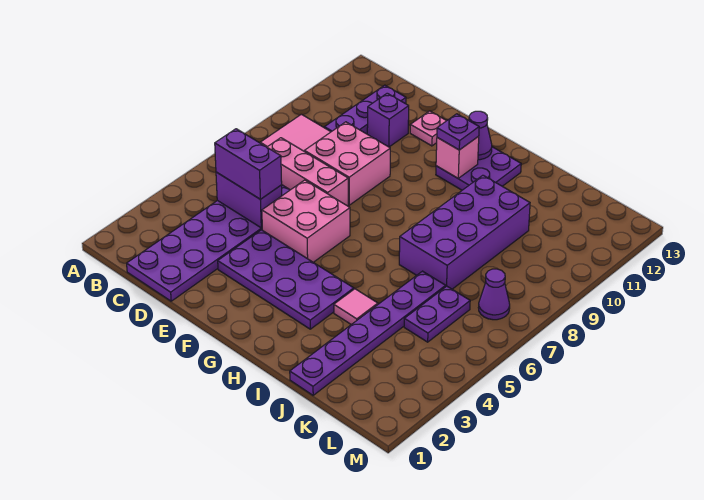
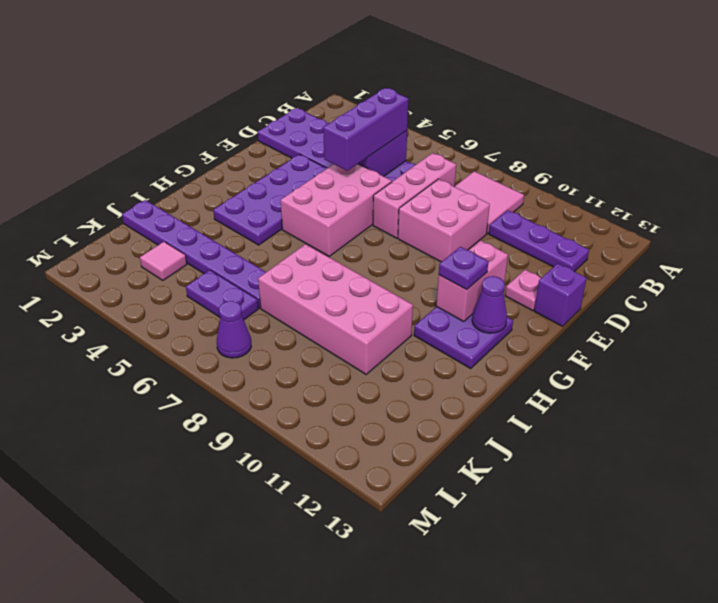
purple 1x2 brick [215,129,282,199] -> purple 1x3 brick [323,88,408,171]
purple 1x1 brick [367,93,409,147] -> purple 1x1 brick moved to [534,263,587,326]
pink 2x2 brick [262,180,350,262] -> pink 2x3 brick [281,164,392,256]
pink 1x1 brick [436,136,479,178] -> pink 1x2 brick [436,240,508,322]
pink 1x1 tile [334,289,378,325] -> pink 1x1 tile moved to [140,242,187,280]
purple 2x4 brick [399,175,530,289] -> pink 2x4 brick [258,244,413,374]

